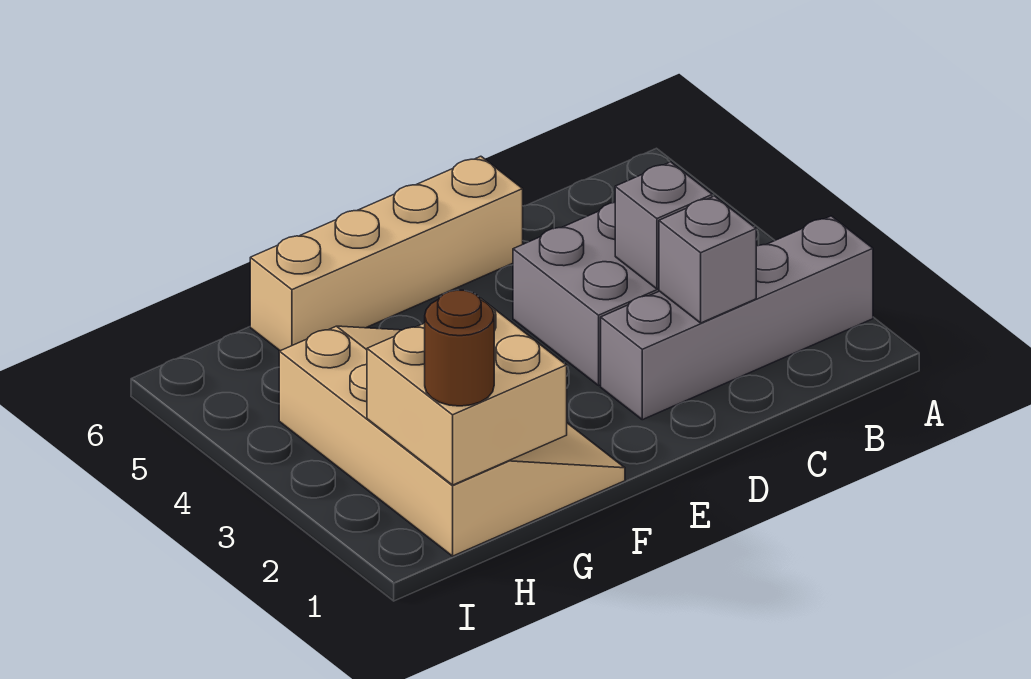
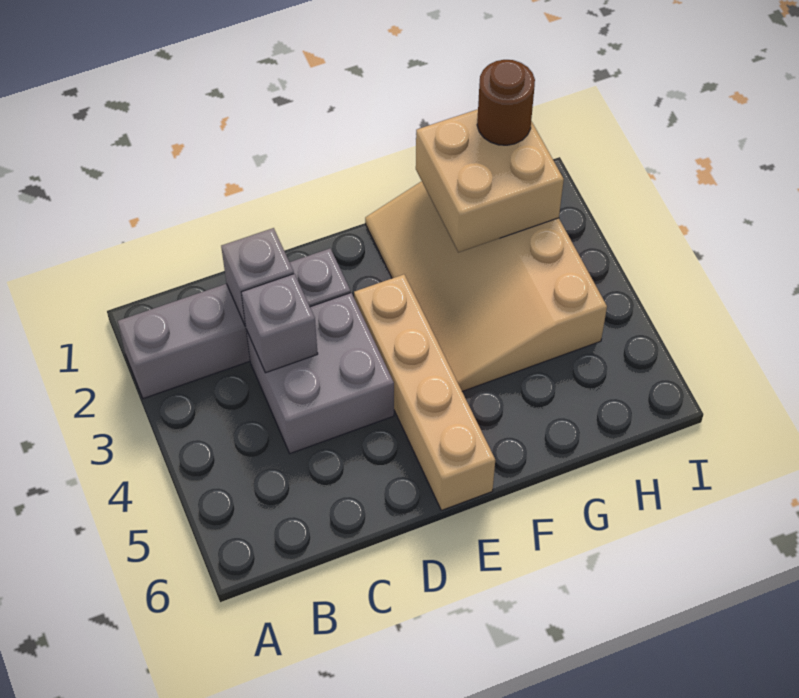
tan 1x4 brick [250,156,523,351] -> tan 1x4 brick turned to [354,274,495,510]

